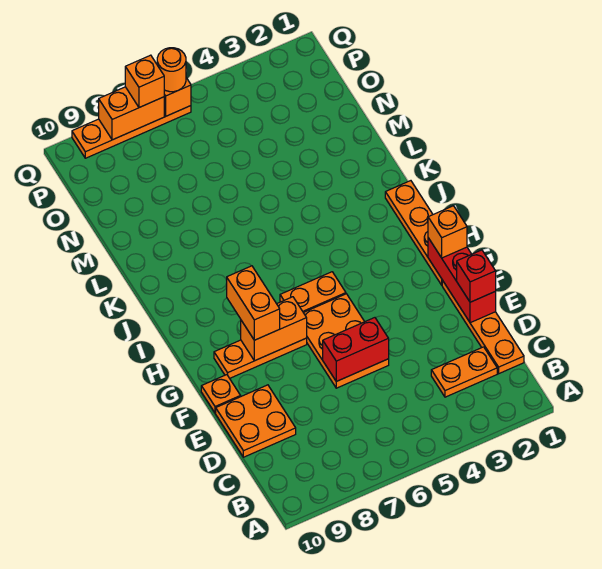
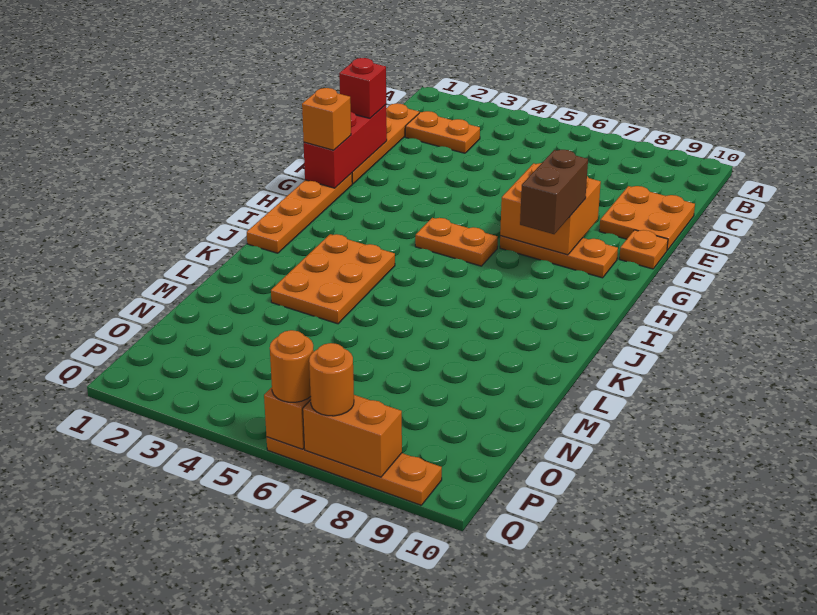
orange 2x3 plate [304,294,389,388] -> orange 2x3 plate moved to [271,234,395,324]
red 1x2 brick [323,318,389,381] -> none
orange 1x2 brick [241,297,307,361] -> orange 2x2 brick [500,163,601,255]
orange 1x2 brick [227,266,280,340] -> brown 1x2 brick [520,150,588,234]
orange 1x1 brick [125,55,164,107] -> orange 1x1 round brick [309,343,354,416]

